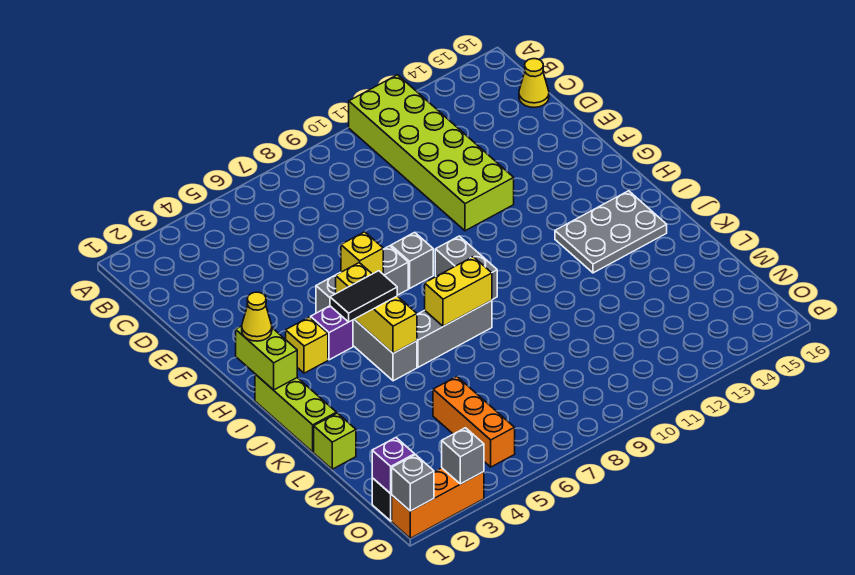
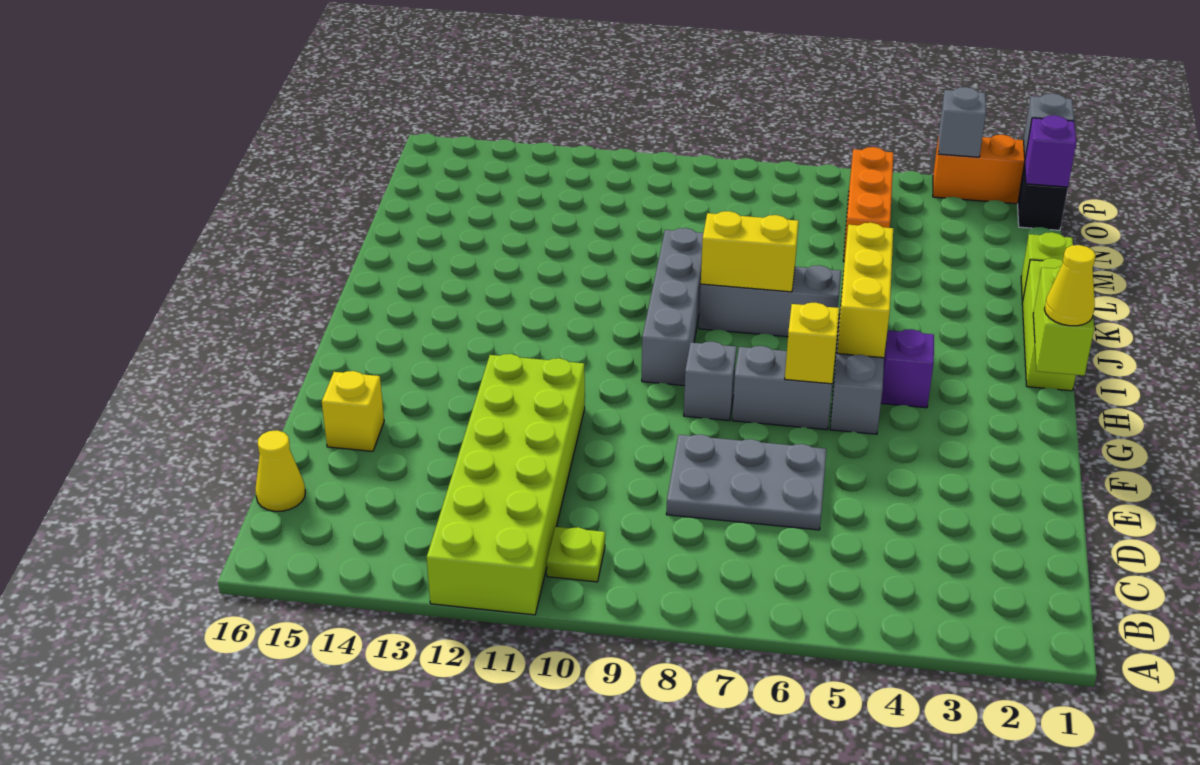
none -> lime 1x1 plate [547,527,605,582]
yellow 1x1 brick [286,317,328,373] -> yellow 1x1 brick moved to [322,371,384,451]
grey 1x2 brick [435,236,497,300] -> grey 1x4 brick [642,228,703,386]
black 1x2 tile [330,271,397,322] -> none
grey 2x3 plate [555,191,667,273] -> grey 2x3 plate moved to [666,434,826,530]

